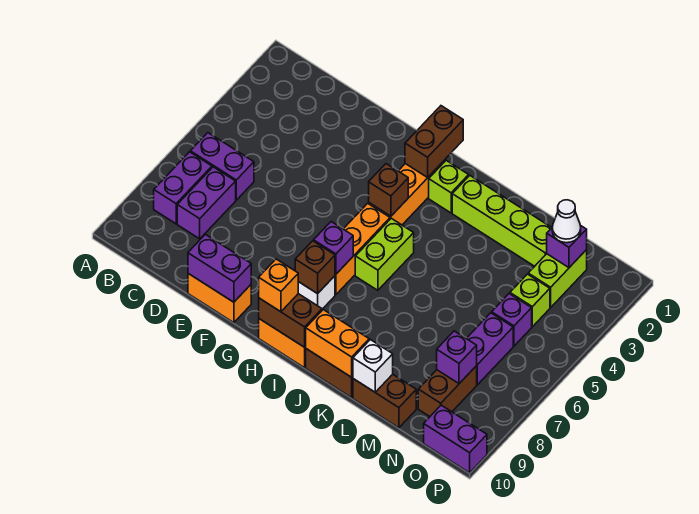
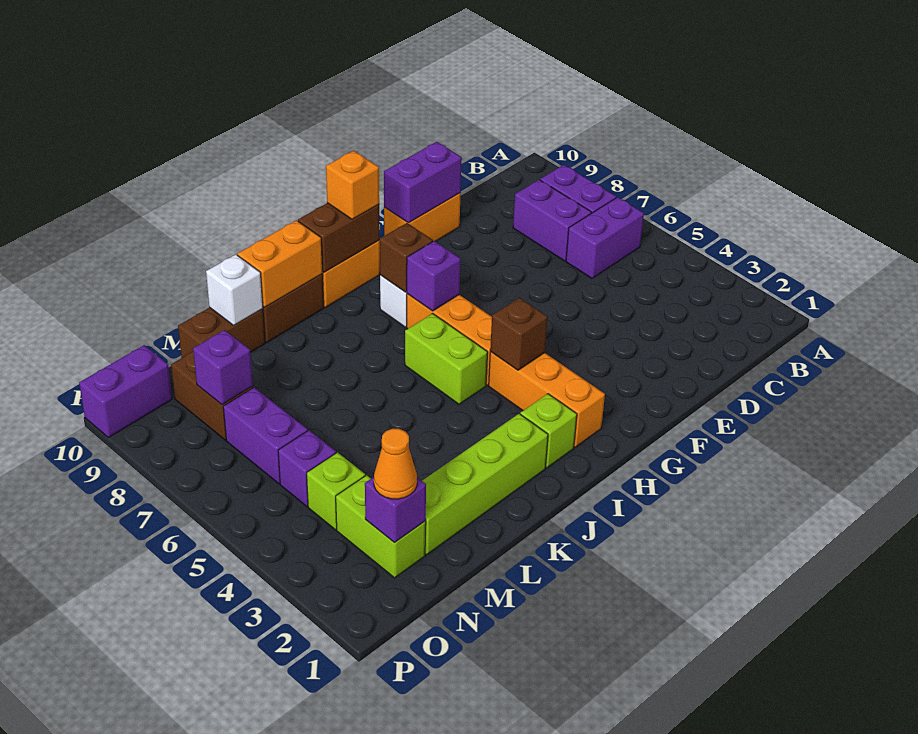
brown 1x2 brick [405,106,463,177] -> none
white 1x1 cone [552,200,581,243] -> orange 1x1 cone [374,429,417,499]

